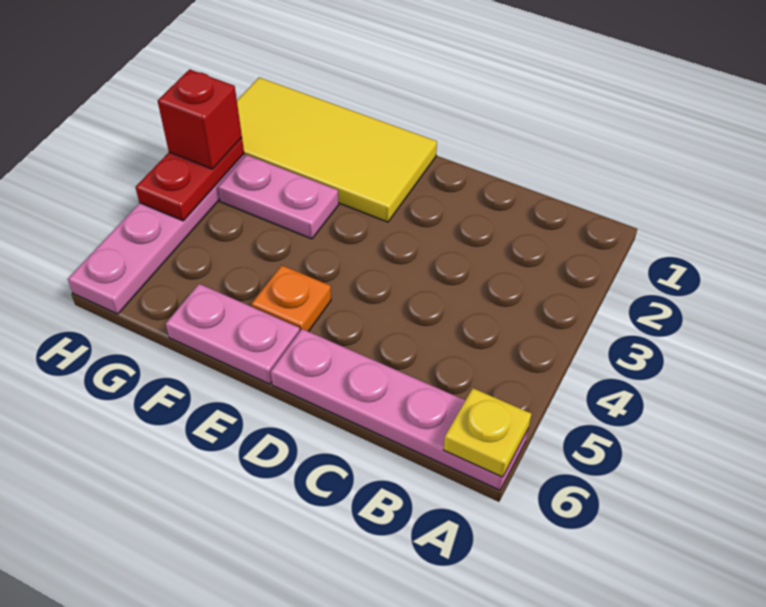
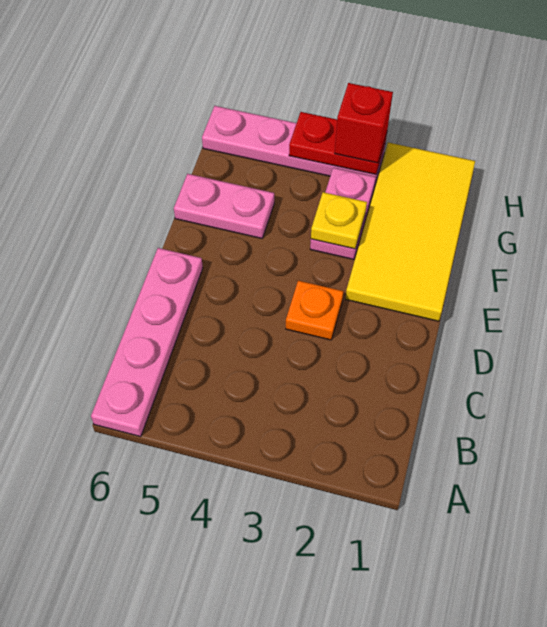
yellow 1x1 plate [444,388,531,477] -> yellow 1x1 plate moved to [311,192,367,249]
orange 1x1 plate [251,265,331,331] -> orange 1x1 plate moved to [286,281,343,340]
pink 1x2 plate [166,284,300,384] -> pink 1x2 plate turned to [174,174,274,238]

